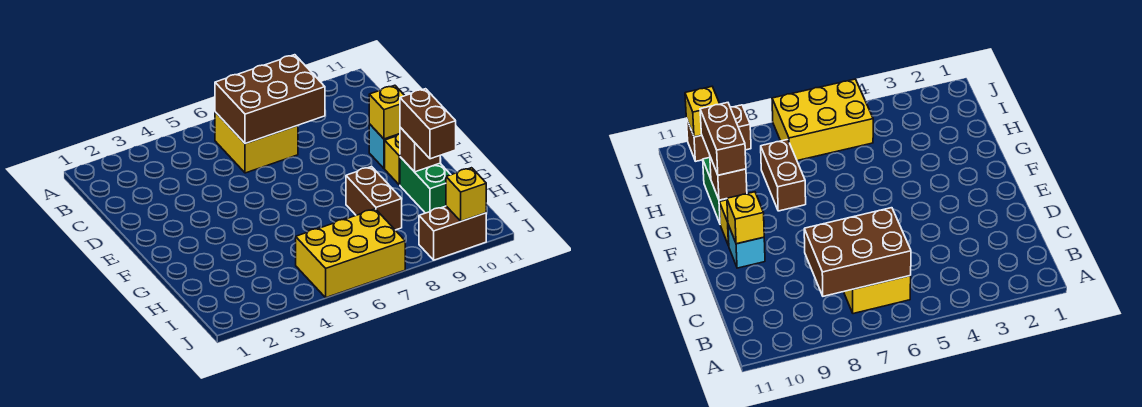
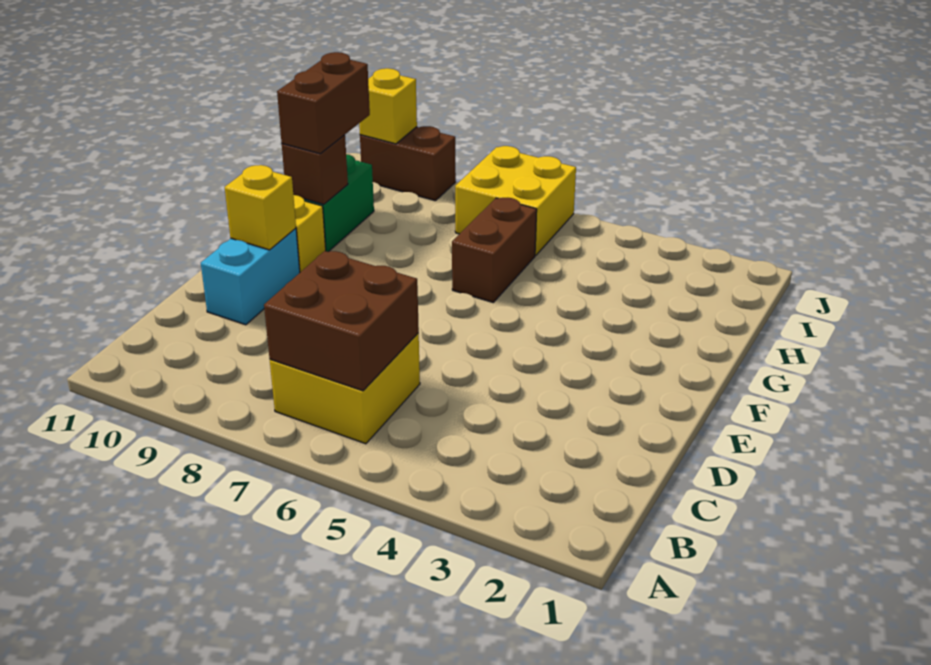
brown 2x3 brick [215,55,325,144] -> brown 2x2 brick [264,251,419,391]
cyan 1x1 brick [369,124,398,168] -> cyan 1x2 brick [201,228,300,325]
brown 1x2 brick [346,167,402,230] -> brown 1x2 brick moved to [452,198,537,302]
yellow 2x3 brick [296,209,405,298] -> yellow 2x2 brick [455,146,576,255]

